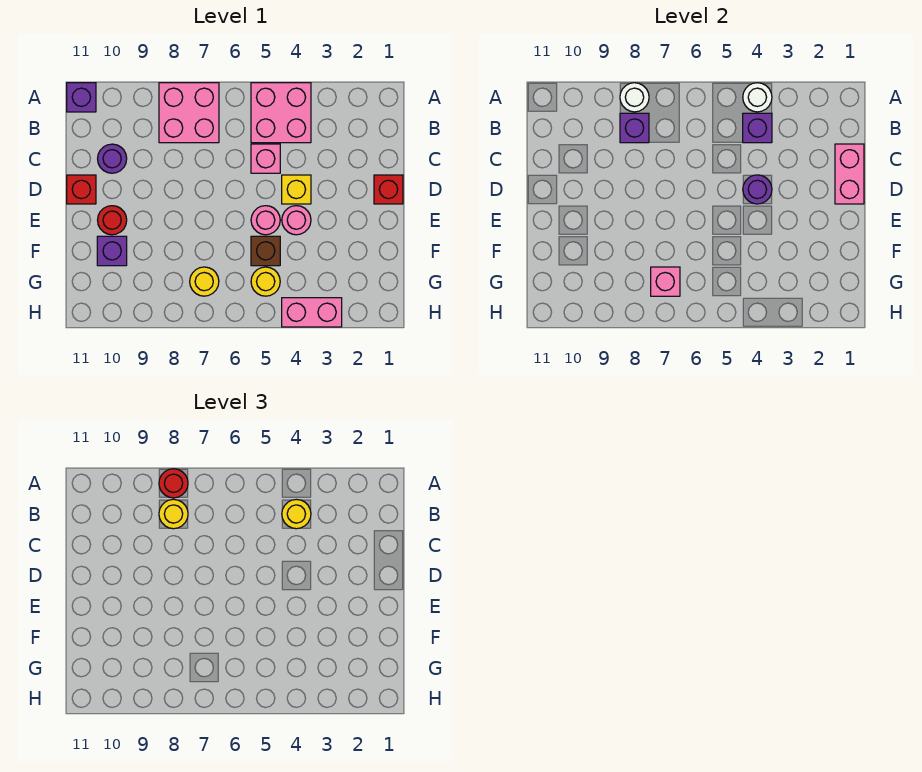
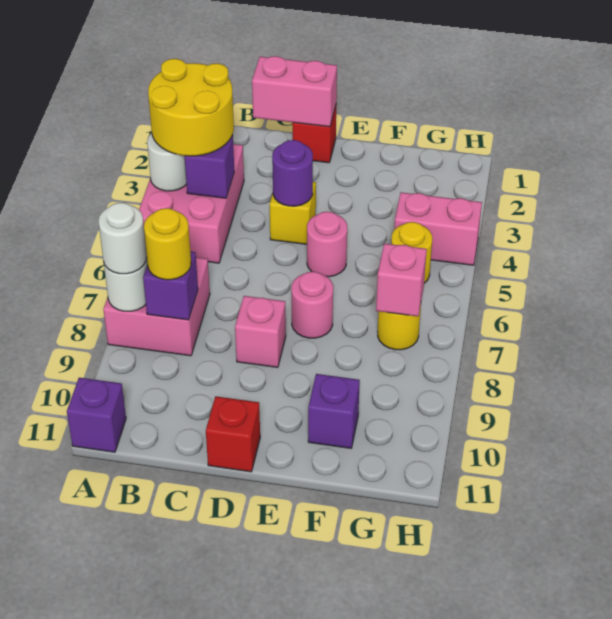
pink 2x2 brick [251,83,311,143] -> pink 2x3 brick [139,144,244,263]
red 1x1 round brick [159,469,188,498] -> white 1x1 round brick [98,203,147,274]
yellow 1x1 round brick [282,499,311,529] -> yellow 2x2 round brick [148,59,234,156]
pink 1x1 brick [251,144,280,173] -> pink 1x1 brick moved to [235,296,286,367]
purple 1x1 round brick [98,144,127,173] -> none
pink 1x1 round brick [282,206,311,235] -> pink 1x1 round brick moved to [291,272,333,338]
red 1x1 round brick [98,206,127,235] -> none
brown 1x1 brick [251,236,280,266] -> none
pink 1x2 brick [282,298,342,327] -> pink 1x2 brick turned to [394,192,482,265]

